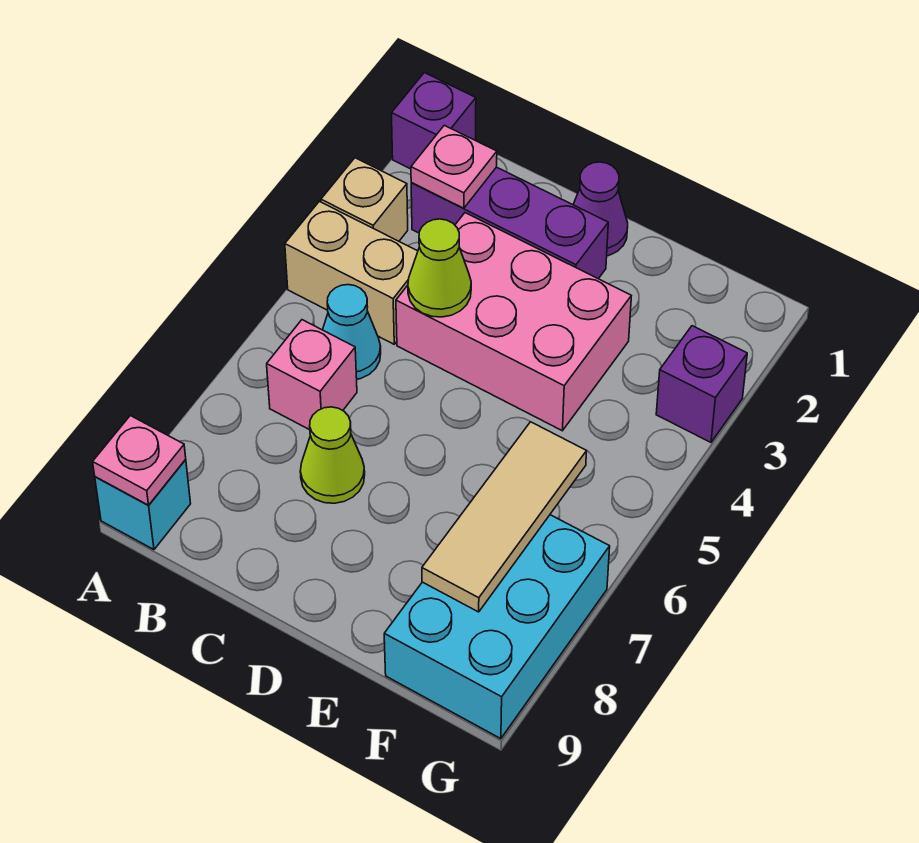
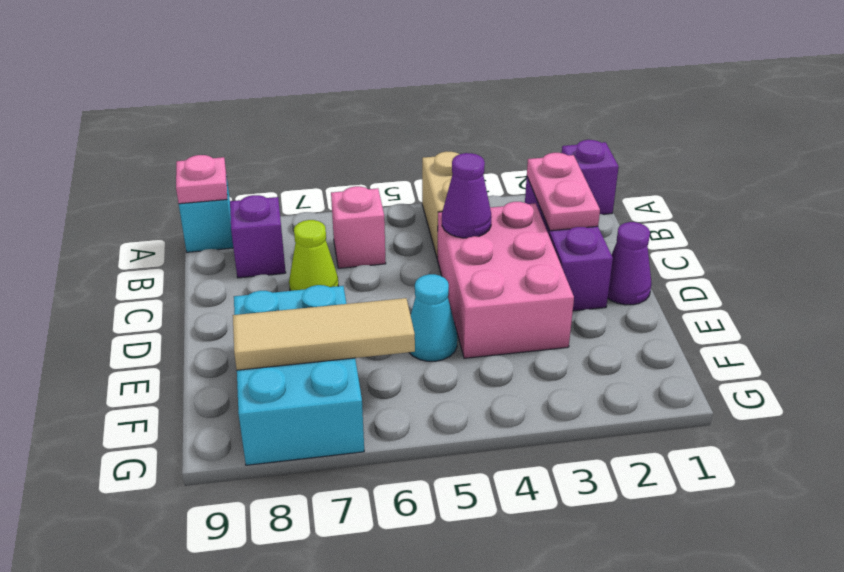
tan 1x1 brick [321,158,408,241] -> none
pink 1x1 plate [411,125,497,208] -> pink 1x2 plate [527,153,600,231]
cyan 1x1 cone [323,285,381,379] -> cyan 1x1 cone moved to [409,274,457,361]
lime 1x1 cone [408,219,471,317] -> purple 1x1 cone [442,153,492,238]
cyan 2x3 brick [384,515,610,739] -> cyan 2x3 brick turned to [234,285,364,465]
purple 1x1 brick [656,326,747,442] -> purple 1x1 brick moved to [230,195,286,278]

